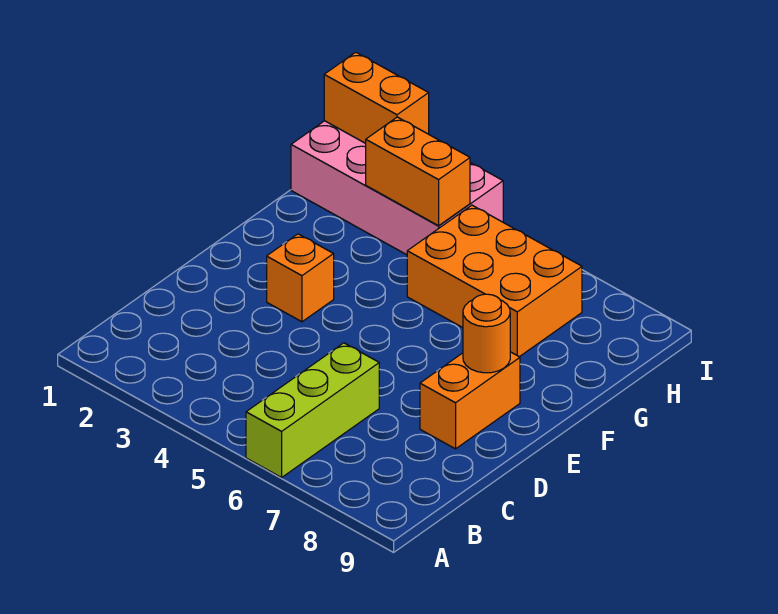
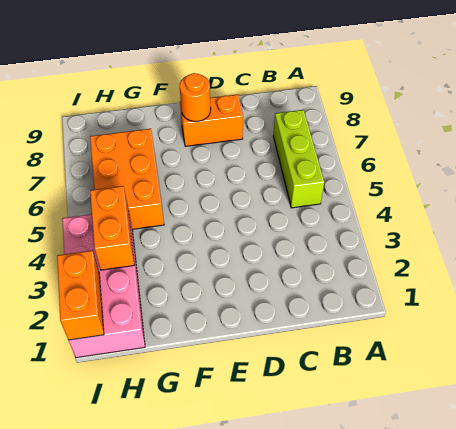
lime 1x3 brick [246,343,379,477] -> lime 1x3 brick turned to [273,110,324,208]
orange 1x1 brick [267,234,334,322] -> none

